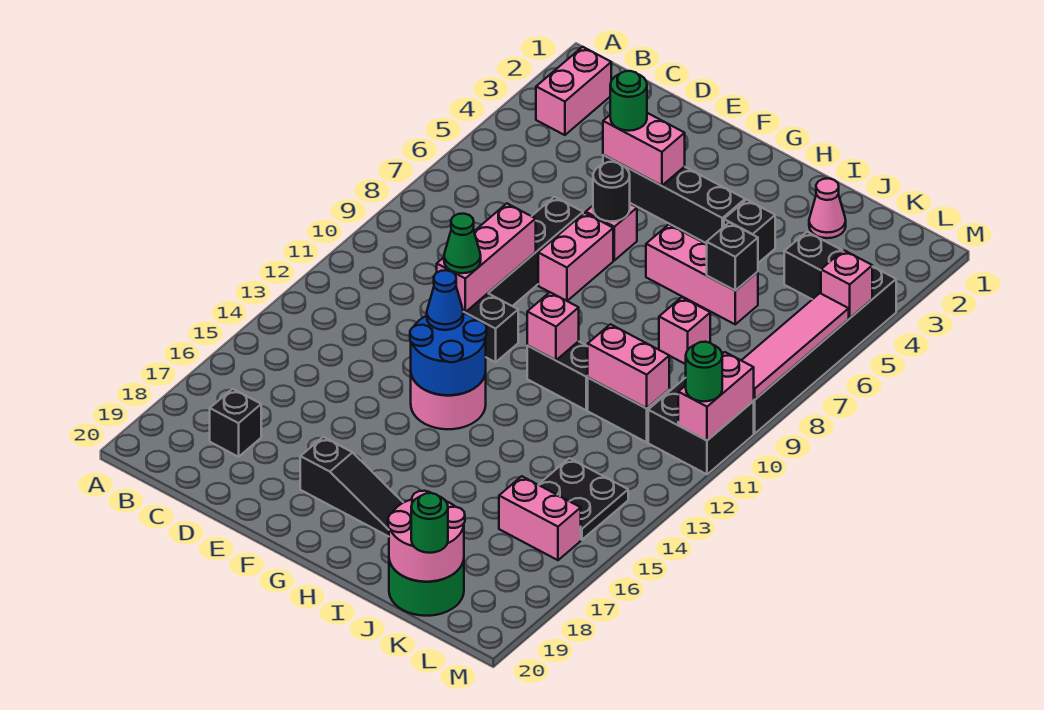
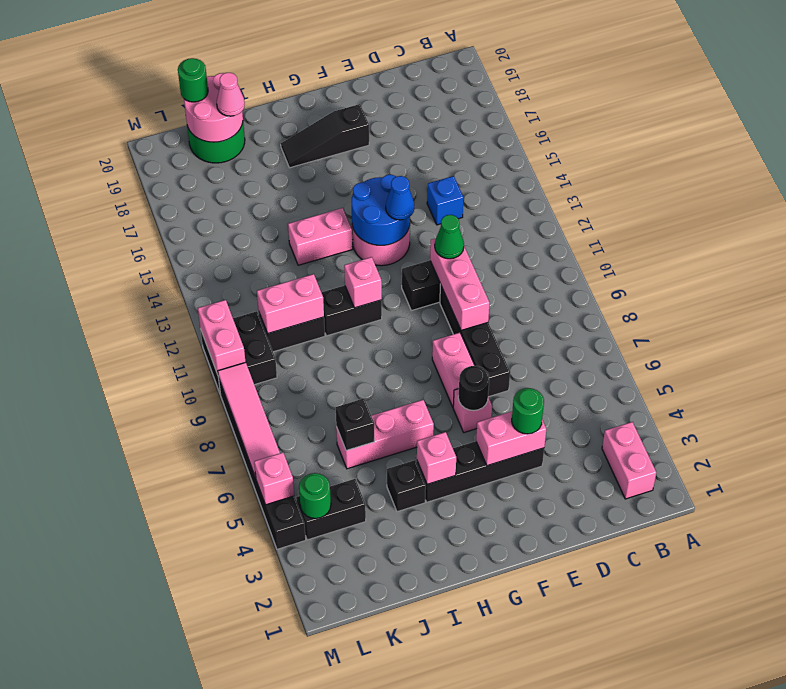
black 1x1 brick [210,389,261,457] -> none
none -> blue 1x1 brick [427,176,464,225]
pink 1x1 cone [809,178,846,238] -> pink 1x1 cone moved to [217,73,245,116]
pink 1x1 brick [659,297,710,364] -> pink 1x1 brick moved to [417,432,456,484]
black 2x2 plate [538,458,628,540] -> none
pink 1x2 brick [499,476,581,560] -> pink 1x2 brick moved to [288,208,353,265]
green 1x1 round brick [686,342,722,401] -> green 1x1 round brick moved to [299,473,331,518]

